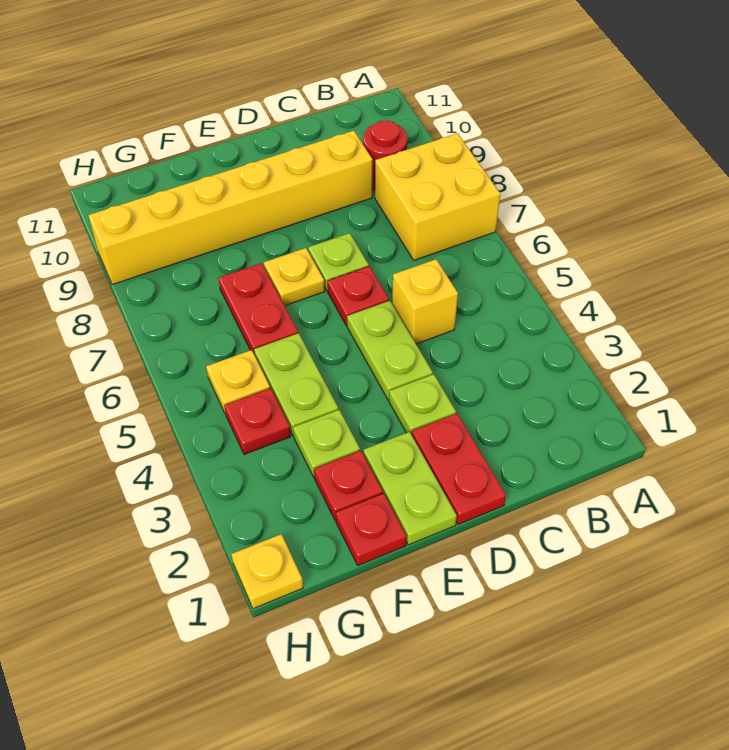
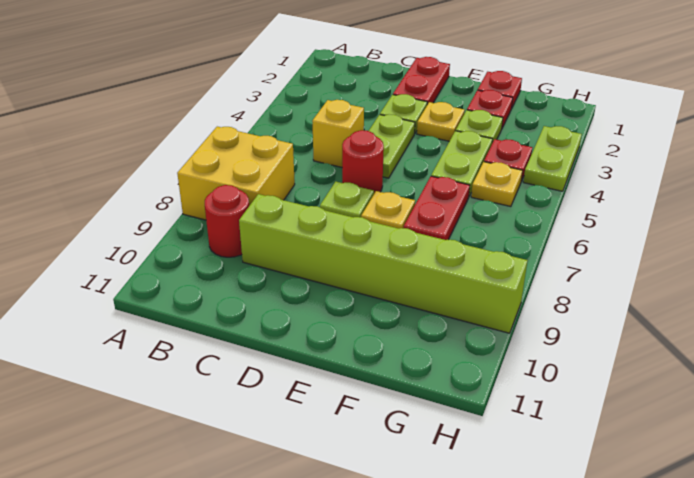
yellow 1x6 brick [88,131,372,285] -> lime 1x6 brick [239,194,528,333]
red 1x1 plate [327,266,389,326] -> red 1x1 round brick [342,130,384,193]
lime 1x2 plate [363,432,457,545] -> lime 1x2 plate moved to [523,126,582,191]
yellow 1x1 plate [231,534,303,609] -> yellow 1x1 plate moved to [417,102,465,141]

